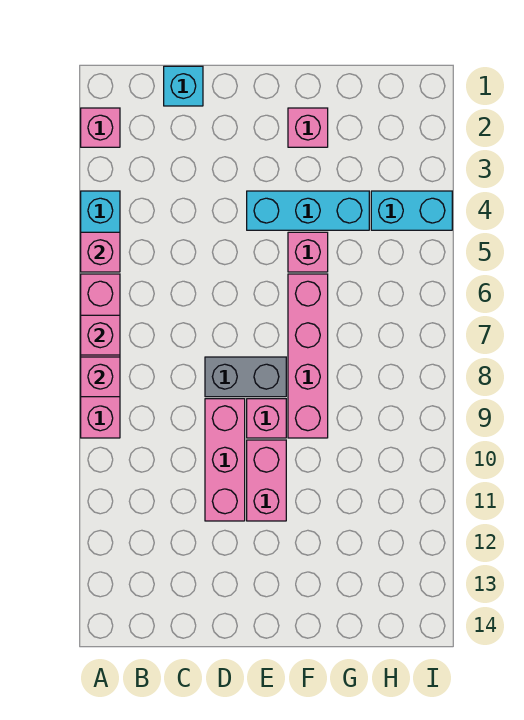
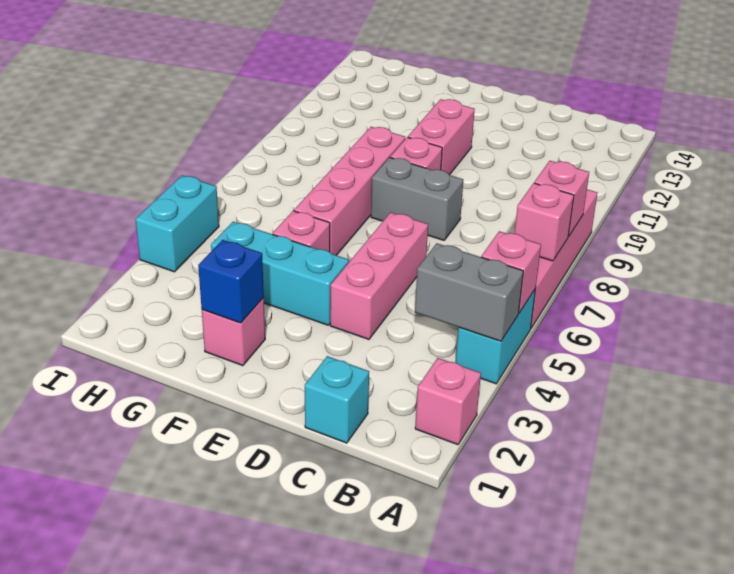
none -> grey 1x2 brick [415,243,523,341]
pink 1x3 brick [205,399,245,521] -> pink 1x3 brick moved to [330,212,428,339]
none -> blue 1x1 brick [198,240,264,323]
cyan 1x2 brick [371,191,452,230] -> cyan 1x2 brick turned to [136,175,219,272]

